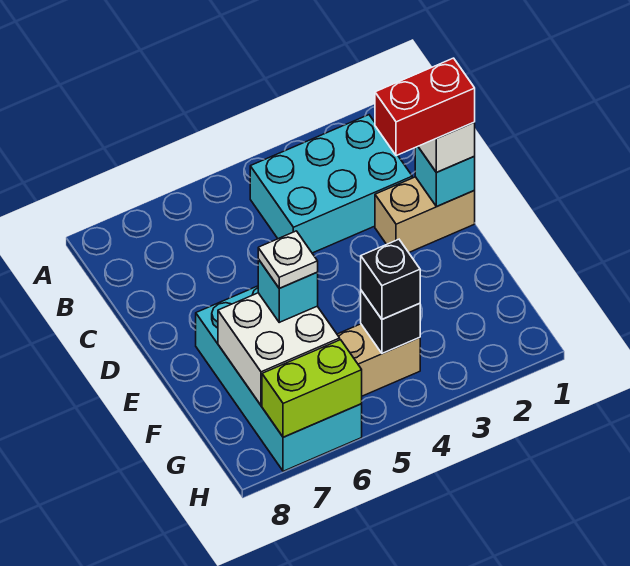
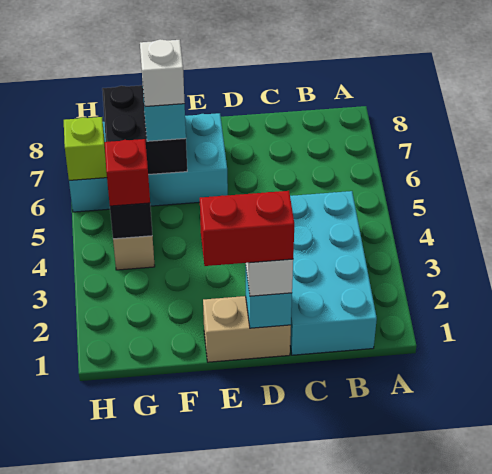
cyan 2x3 brick [250,115,412,253] -> cyan 2x4 brick [290,191,377,355]
tan 1x2 brick [375,177,475,252] -> tan 1x2 brick turned to [203,296,291,362]
red 1x2 brick [375,58,475,156] -> red 1x2 brick turned to [200,191,294,266]
white 2x2 brick [218,293,340,406] -> black 2x2 brick [102,85,187,175]
white 1x1 plate [258,231,318,288] -> white 1x1 brick [140,39,185,107]
black 1x1 brick [361,239,420,319] -> red 1x1 brick [105,139,150,206]
lime 1x2 brick [262,340,362,437] -> lime 1x1 brick [64,117,107,180]

